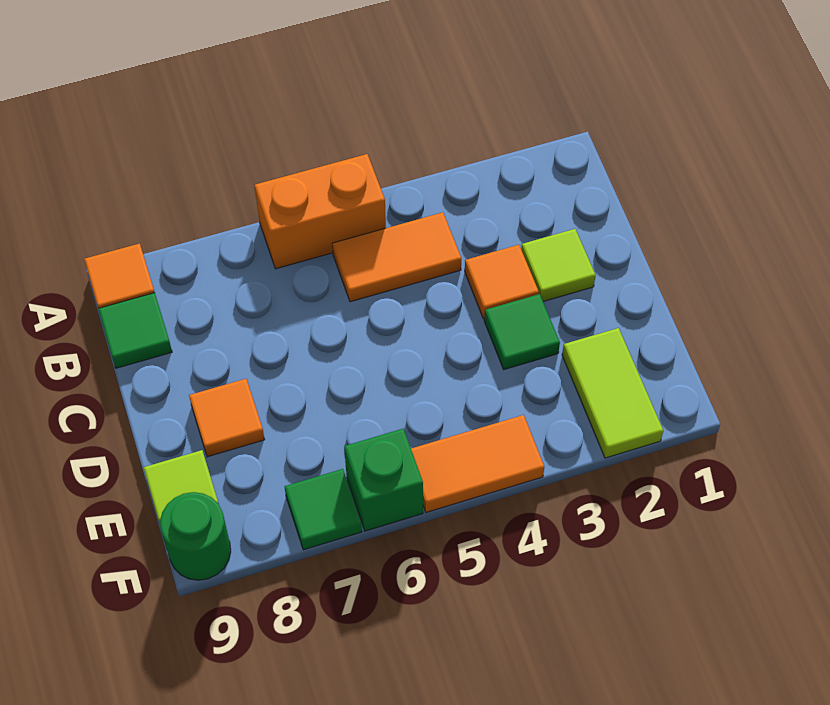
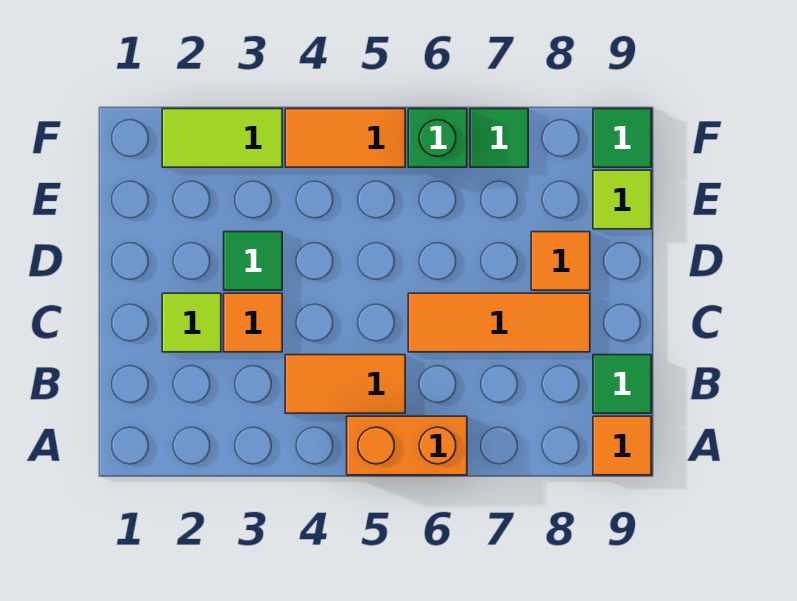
none -> orange 1x3 tile [408,293,590,352]
lime 1x2 tile [562,328,663,458] -> lime 1x2 tile turned to [162,109,282,167]
green 1x1 round brick [160,492,231,580] -> green 1x1 tile [593,109,651,167]

